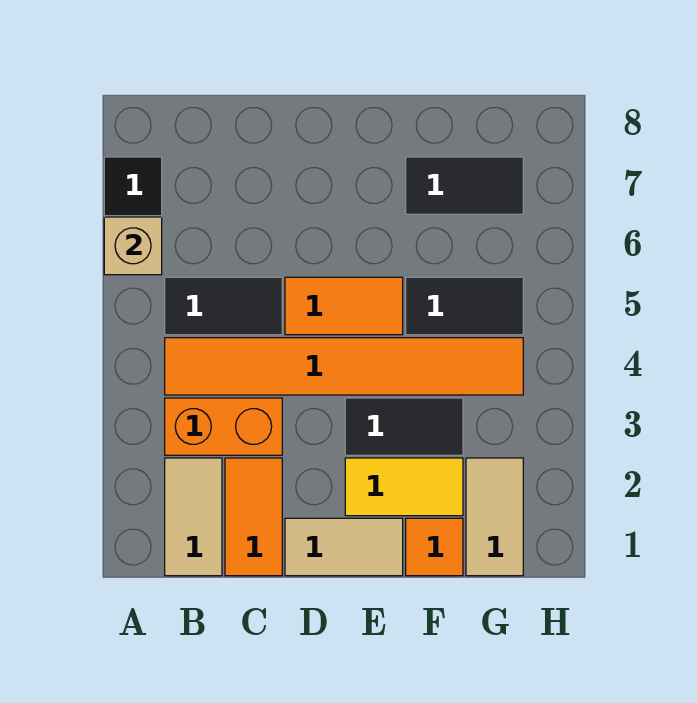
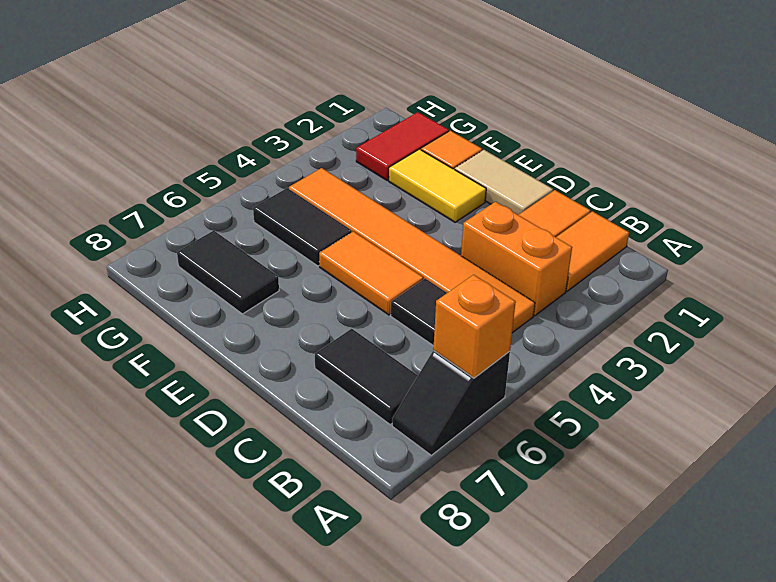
tan 1x1 brick [104,217,162,275] -> orange 1x1 brick [433,275,516,378]
tan 1x2 tile [165,458,222,576] -> orange 1x2 tile [556,211,629,291]
black 1x2 tile [345,398,463,455] -> black 1x2 tile moved to [315,329,418,424]
tan 1x2 tile [466,458,523,576] -> red 1x2 tile [356,112,449,180]

